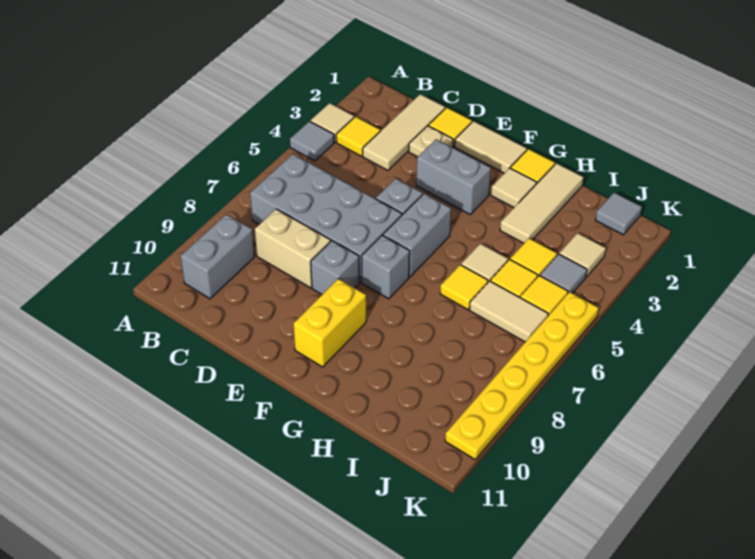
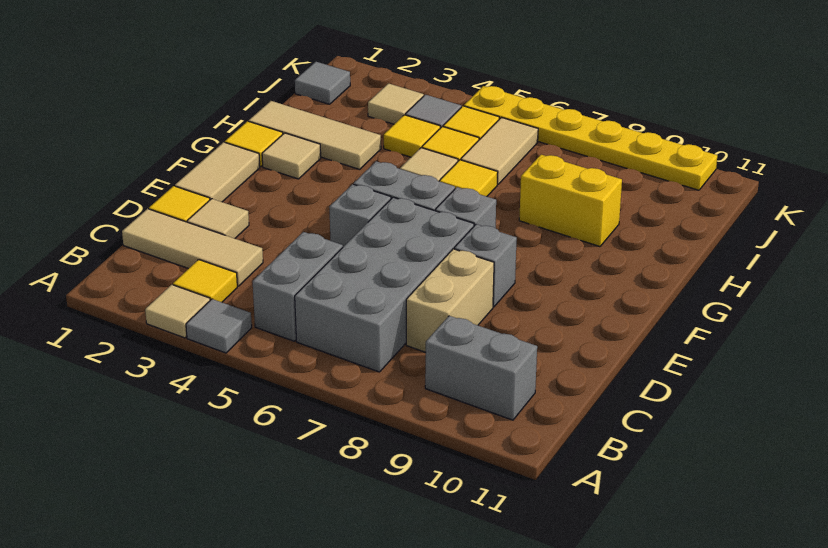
tan 1x1 plate [409,126,453,157] -> tan 1x1 tile [187,199,249,239]
grey 1x2 brick [416,139,491,214] -> grey 1x2 brick moved to [253,232,343,341]
yellow 1x2 brick [294,279,366,367] -> yellow 1x2 brick moved to [519,155,622,247]

